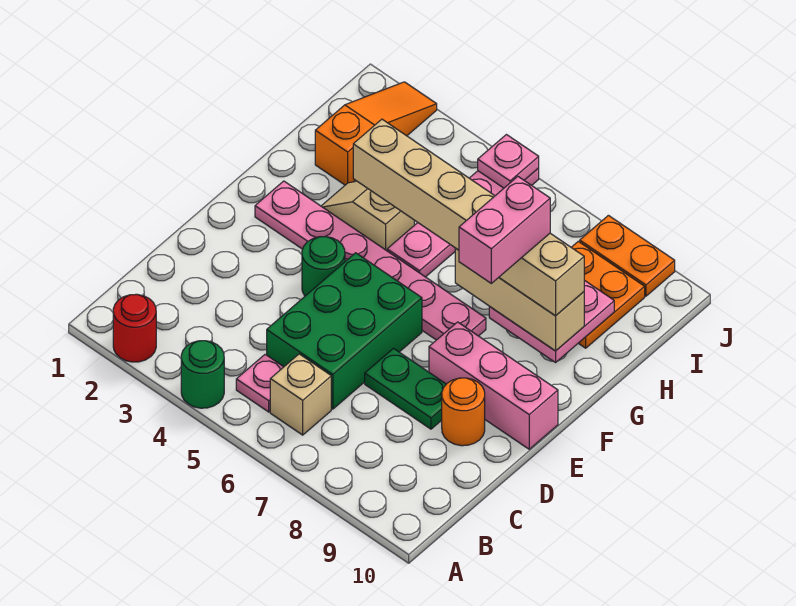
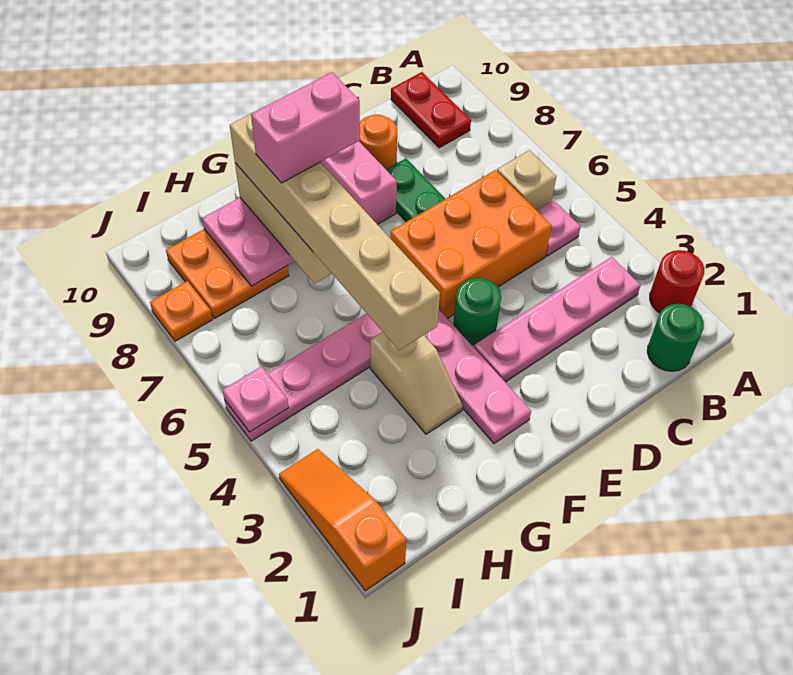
green 1x1 round brick [181,341,224,408] -> green 1x1 round brick moved to [647,304,704,371]
none -> pink 1x4 plate [474,257,641,382]
none -> red 1x2 plate [391,72,471,148]
green 2x3 brick [267,253,422,409] -> orange 2x3 brick [390,170,552,319]
orange 1x3 slope [315,82,437,185] -> orange 1x3 slope turned to [279,449,407,591]
orange 1x2 plate [580,215,675,296] -> orange 1x1 plate [150,281,213,341]

